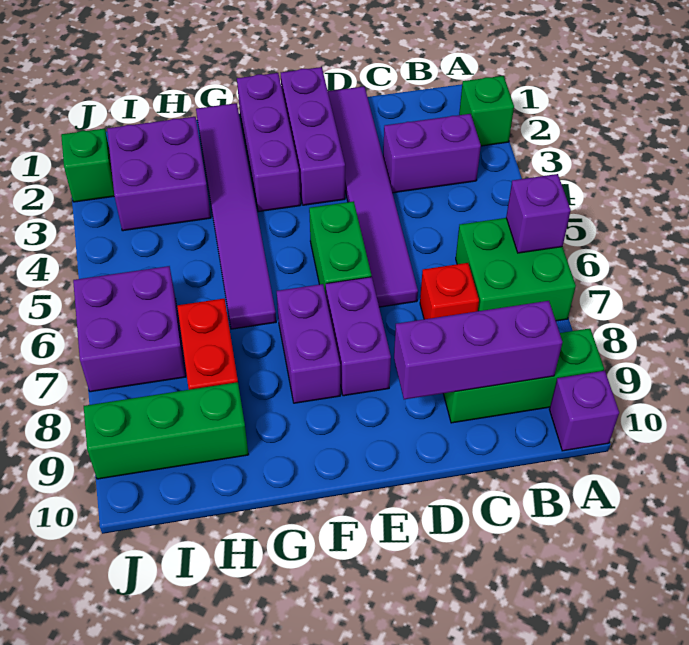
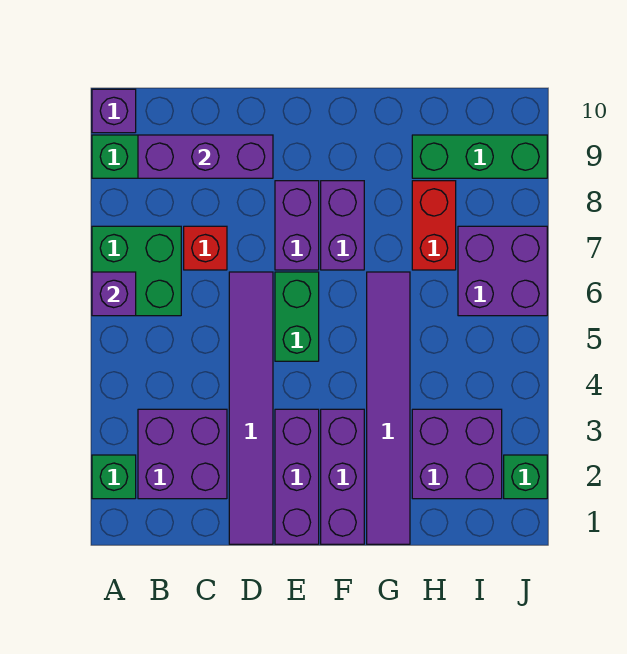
purple 1x2 brick [383,114,481,193] -> purple 2x2 brick [138,409,227,499]

